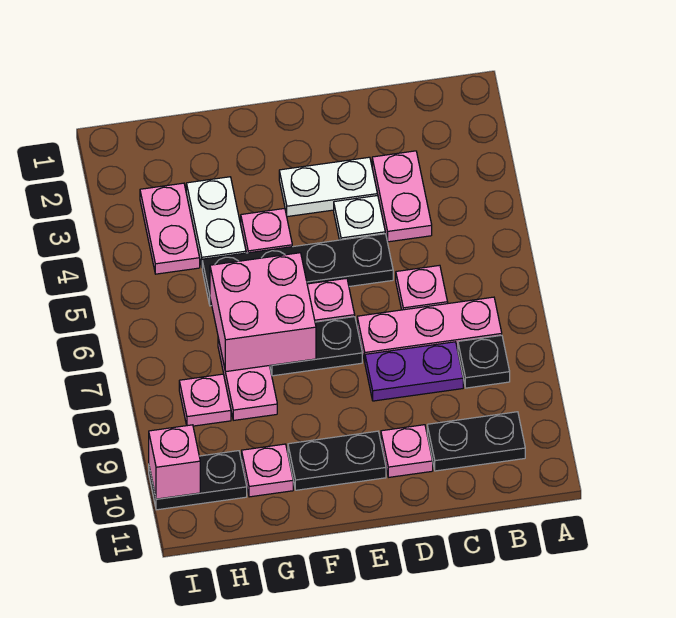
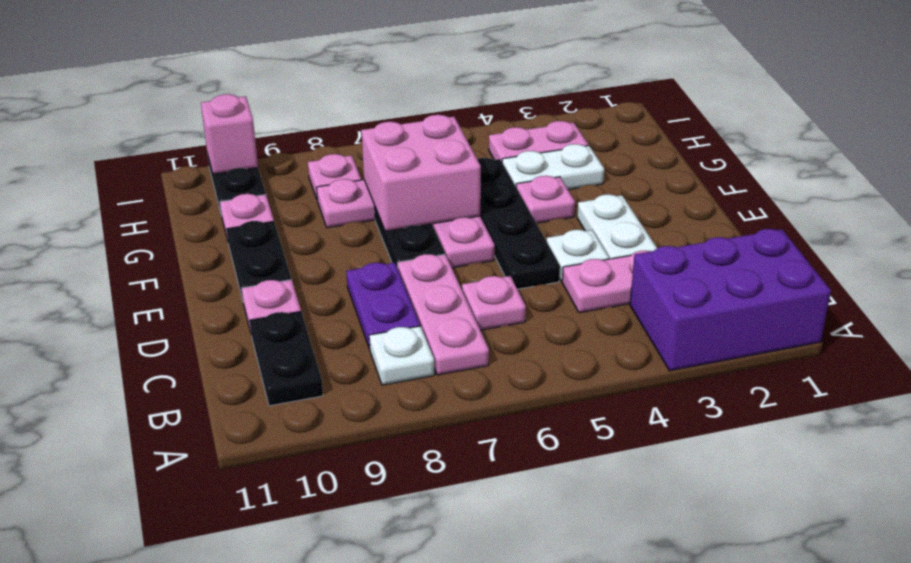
none -> purple 2x3 brick [630,229,831,371]
black 1x1 plate [458,335,510,388] -> white 1x1 plate [369,326,434,385]

